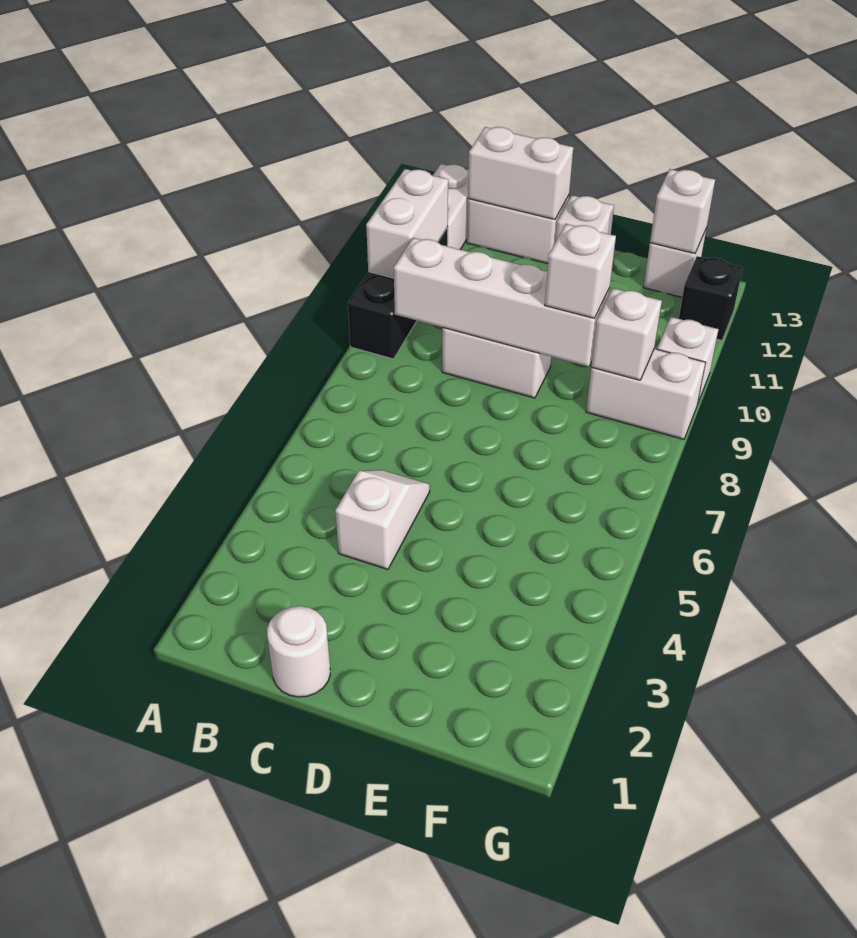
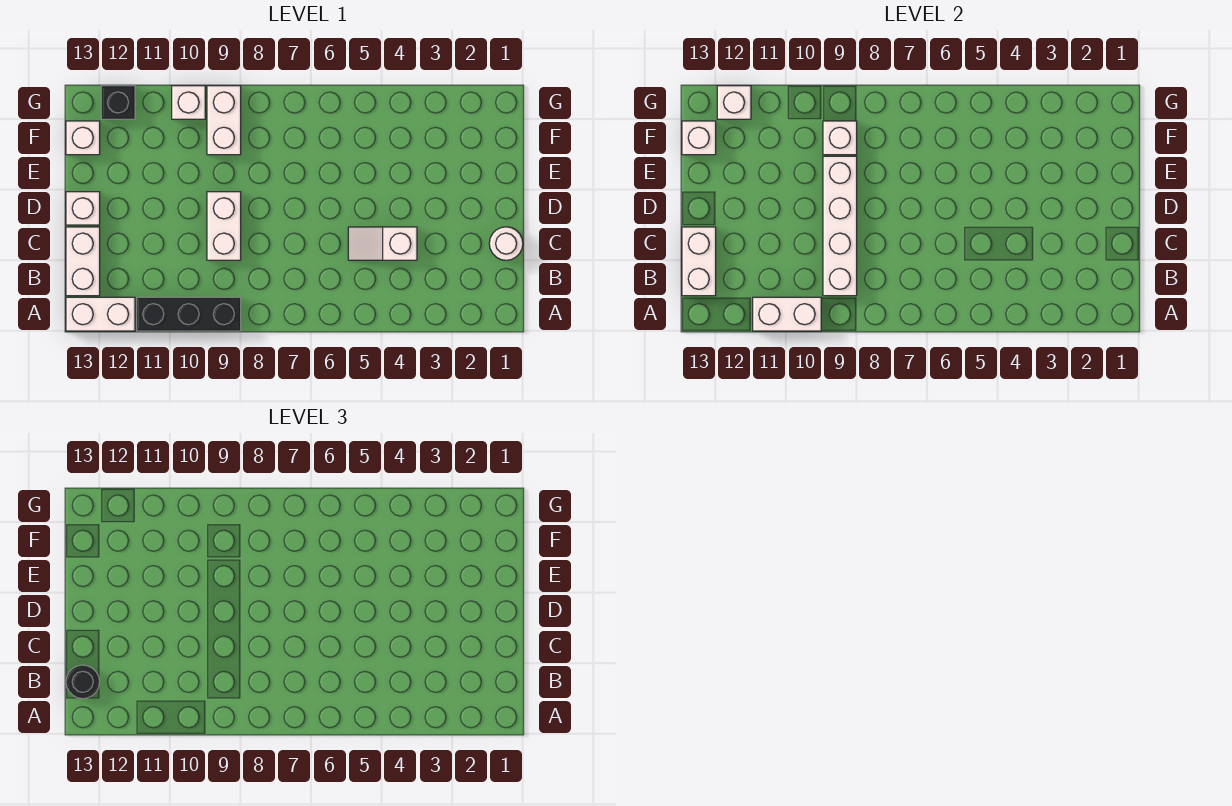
none -> black 1x1 round brick [66,665,99,699]
white 1x1 brick [545,224,616,318] -> white 1x1 brick moved to [717,86,751,119]

